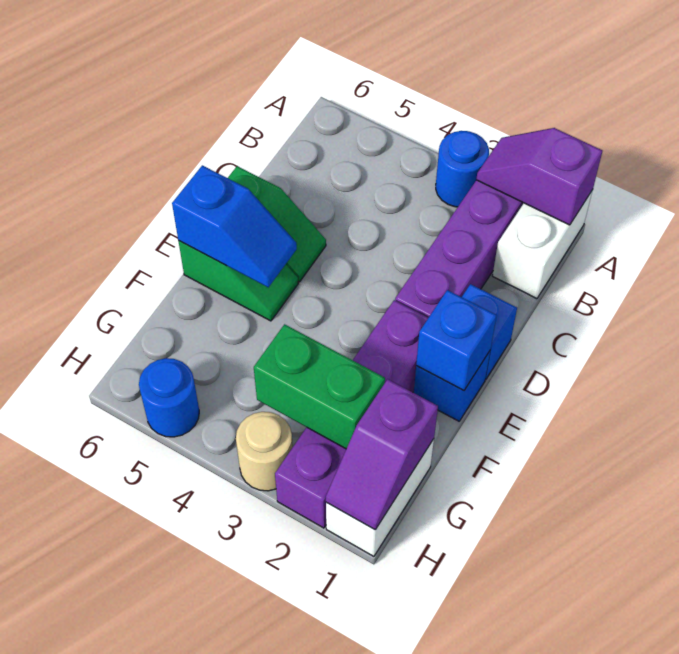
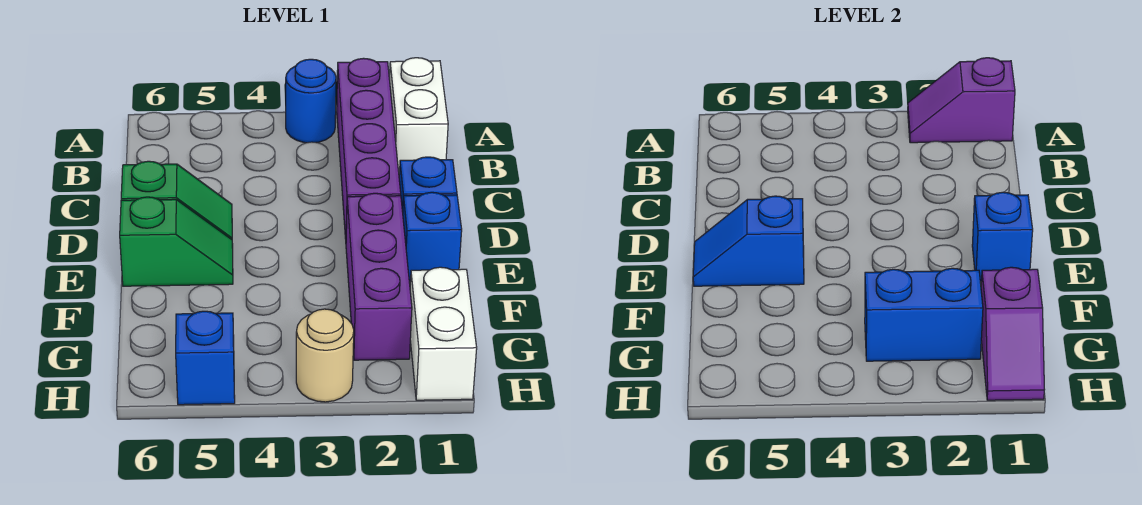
purple 1x4 brick [275,300,428,528] -> purple 1x3 brick [346,193,412,360]
blue 1x2 slope [172,165,297,287] -> blue 1x2 slope turned to [693,196,804,286]
green 1x2 brick [254,324,385,449] -> blue 1x2 brick [865,268,983,361]
blue 1x1 round brick [139,358,199,437] -> blue 1x1 brick [176,311,235,405]

